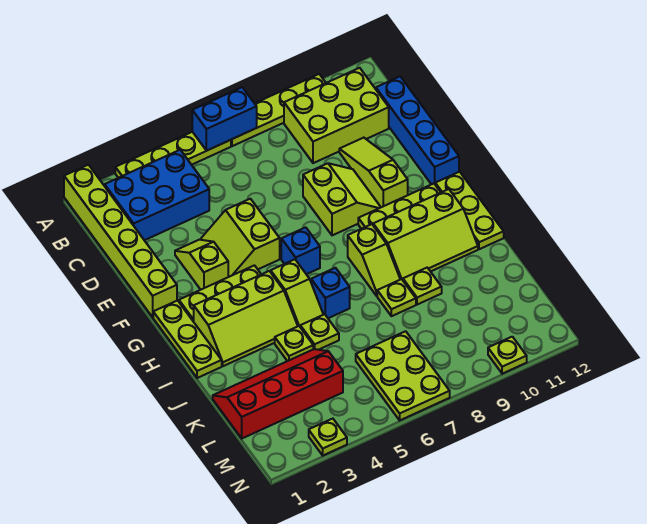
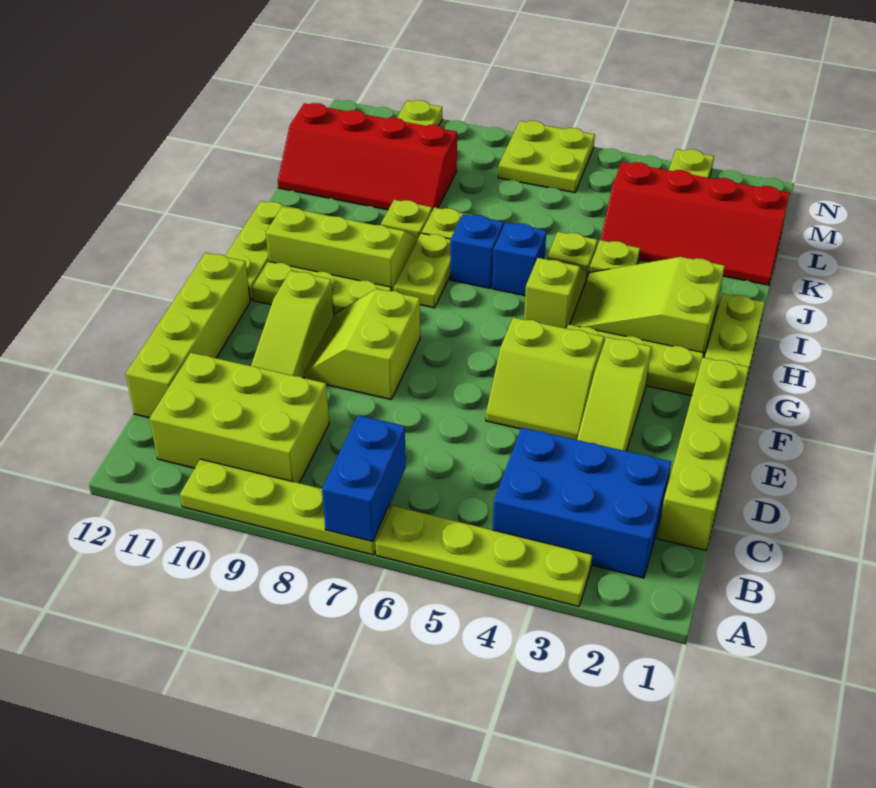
lime 1x6 brick [64,165,177,317] -> lime 1x4 brick [657,357,749,550]
blue 1x2 brick [192,87,257,151] -> blue 1x2 brick turned to [322,415,406,542]
blue 1x4 brick [376,77,459,184] -> lime 1x4 brick [126,253,250,418]
lime 1x2 slope [175,239,228,290] -> lime 1x3 slope [577,337,651,451]
lime 2x2 slope [201,199,280,277] -> lime 2x2 slope turned to [486,318,604,440]
blue 1x1 brick [281,227,320,274] -> blue 1x1 brick moved to [450,214,503,288]
lime 2x3 slope [194,271,298,366] -> lime 2x3 slope turned to [570,257,725,357]
lime 1x2 slope [348,224,400,296] -> lime 1x2 plate [394,233,451,308]
none -> red 2x4 slope [278,103,457,211]
lime 2x3 plate [356,331,450,420] -> lime 2x2 plate [498,121,595,193]

